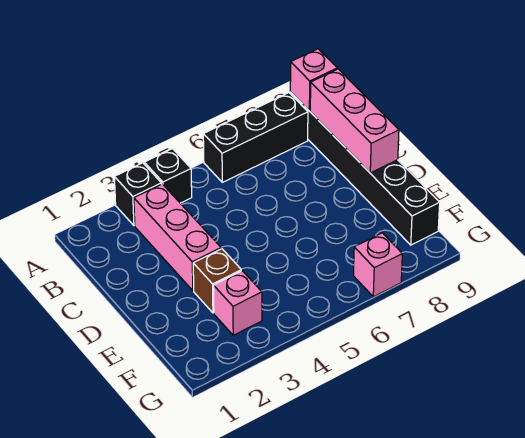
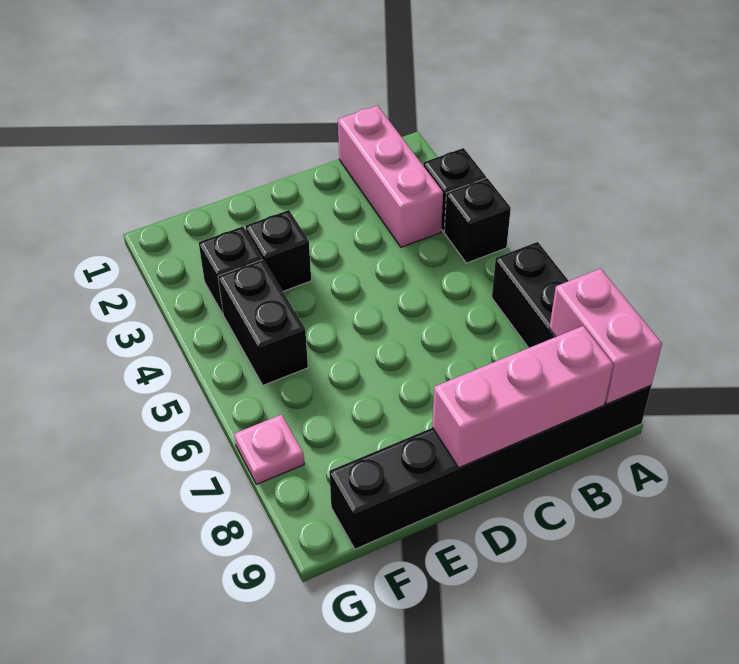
pink 1x1 brick [290,49,337,111] -> pink 1x2 brick [549,269,662,404]
pink 1x3 brick [134,184,221,291] -> pink 1x3 brick turned to [338,106,443,247]
brown 1x1 brick [193,249,241,313] -> black 1x1 brick [245,210,311,291]
pink 1x1 brick [214,271,262,335] -> black 1x1 brick [199,227,262,314]
none -> black 1x2 brick [218,260,308,385]
pink 1x1 brick [353,233,402,297] -> pink 1x1 plate [234,415,304,484]

